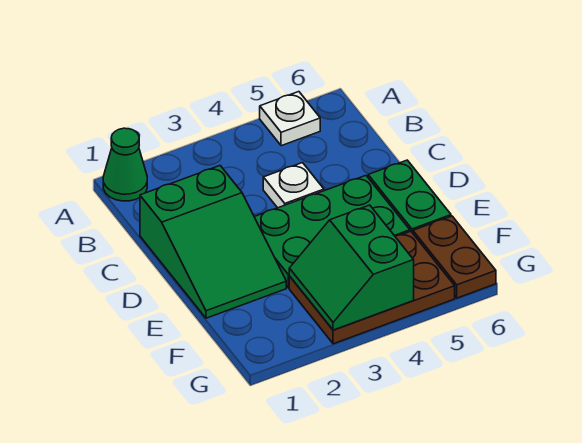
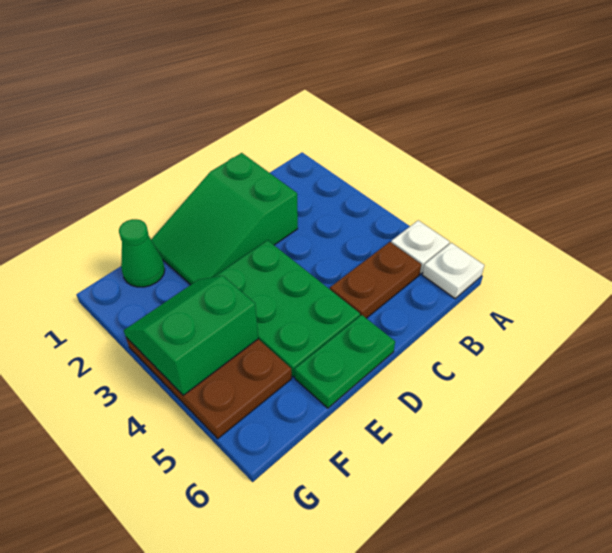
green 1x1 cone [103,128,147,201] -> green 1x1 cone moved to [119,219,165,287]
white 1x1 plate [263,163,324,208] -> white 1x1 plate moved to [423,243,484,299]
brown 1x2 plate [413,216,496,298] -> brown 1x2 plate moved to [330,242,421,318]

